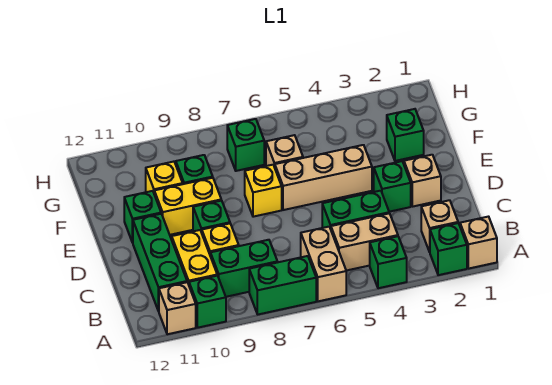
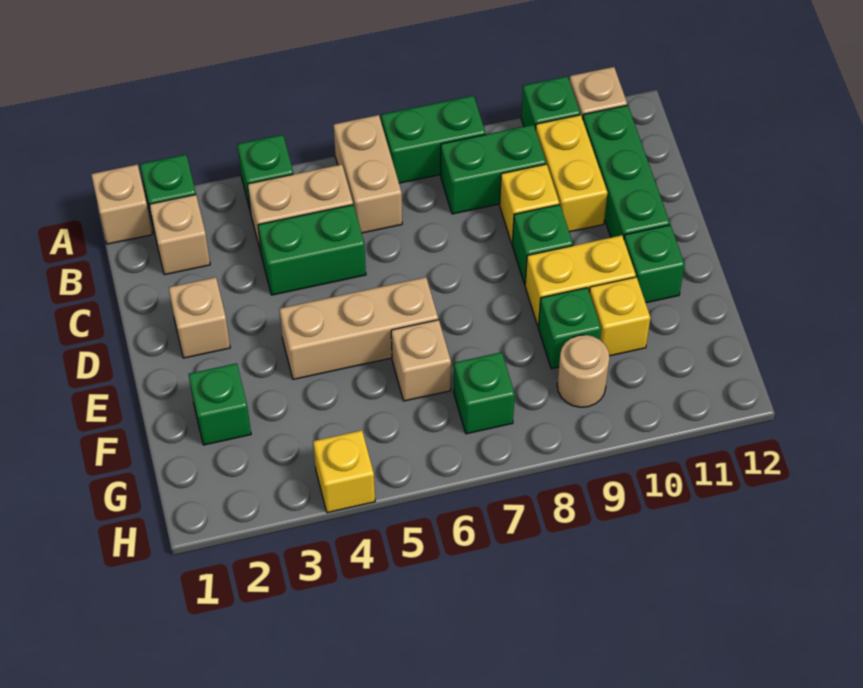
green 1x1 brick [374,161,411,212] -> none
yellow 1x1 brick [245,165,282,217] -> yellow 1x1 brick moved to [313,430,375,513]
none -> tan 1x1 round brick [557,335,610,407]

